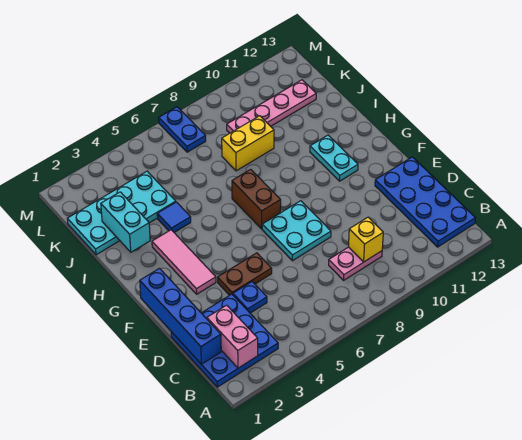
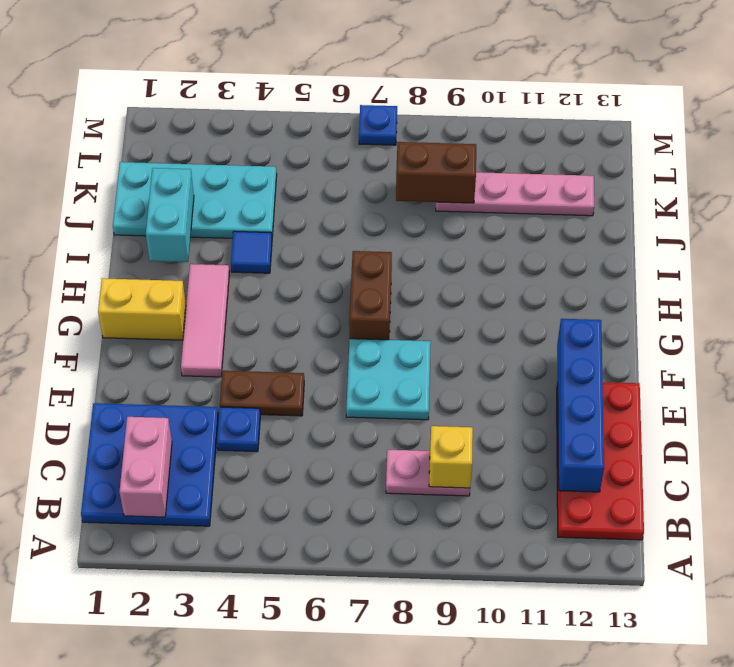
blue 2x4 plate [375,157,475,247] -> red 2x4 plate [557,382,644,540]
blue 1x4 brick [140,268,221,364] -> blue 1x4 brick moved to [557,319,604,492]
cyan 1x2 plate [310,135,358,181] -> none
yellow 1x2 brick [222,116,274,171] -> yellow 1x2 brick moved to [98,278,186,340]
none -> brown 1x2 brick [396,142,476,203]
blue 1x2 plate [159,107,206,152] -> blue 1x1 plate [359,105,397,145]

